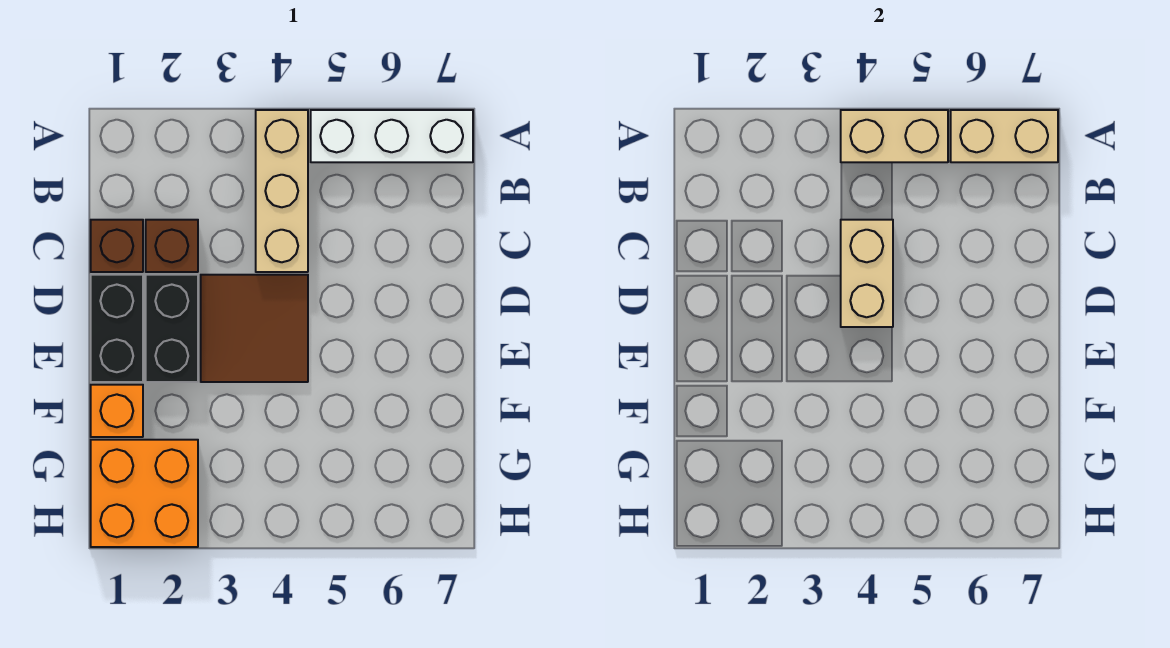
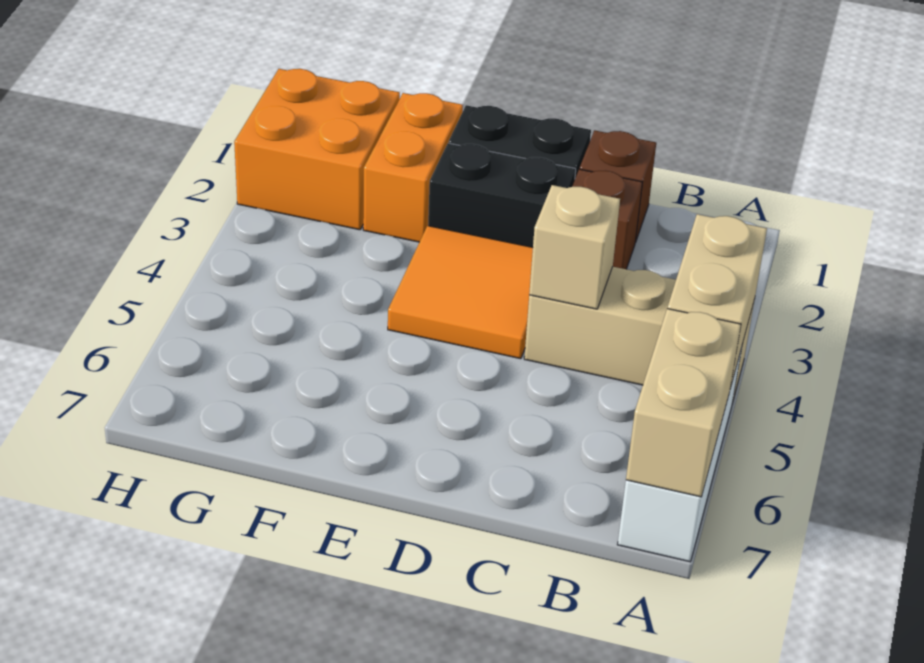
tan 1x2 brick [841,220,893,327] -> tan 1x1 brick [529,185,620,309]
brown 2x2 tile [201,275,308,382] -> orange 2x2 tile [388,226,533,359]
orange 1x1 brick [91,385,143,437] -> orange 1x2 brick [363,93,463,242]

